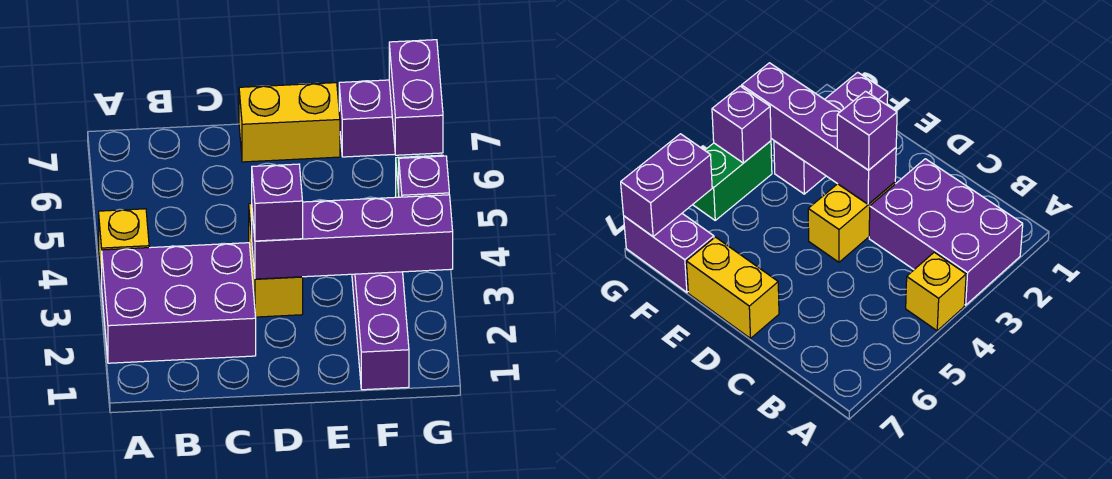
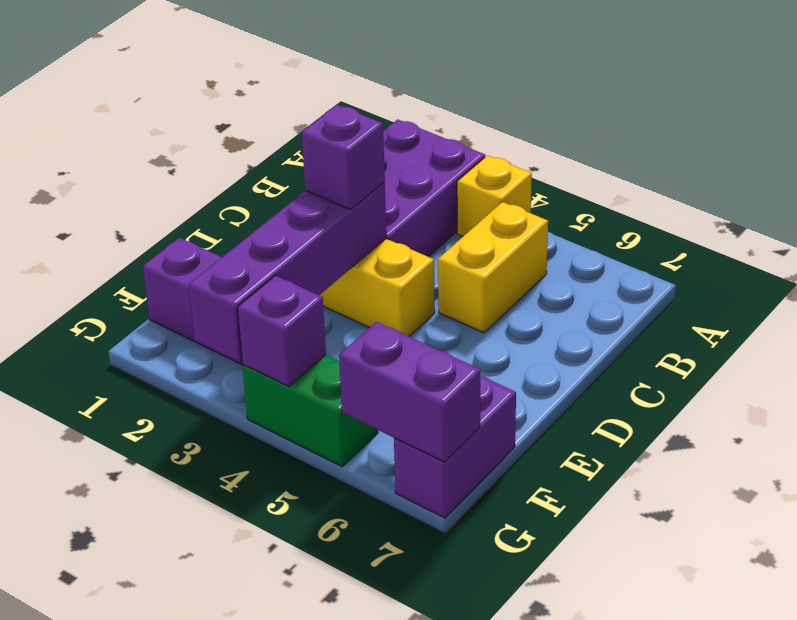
yellow 1x2 brick [239,83,340,162] -> yellow 1x2 brick moved to [438,202,548,333]

